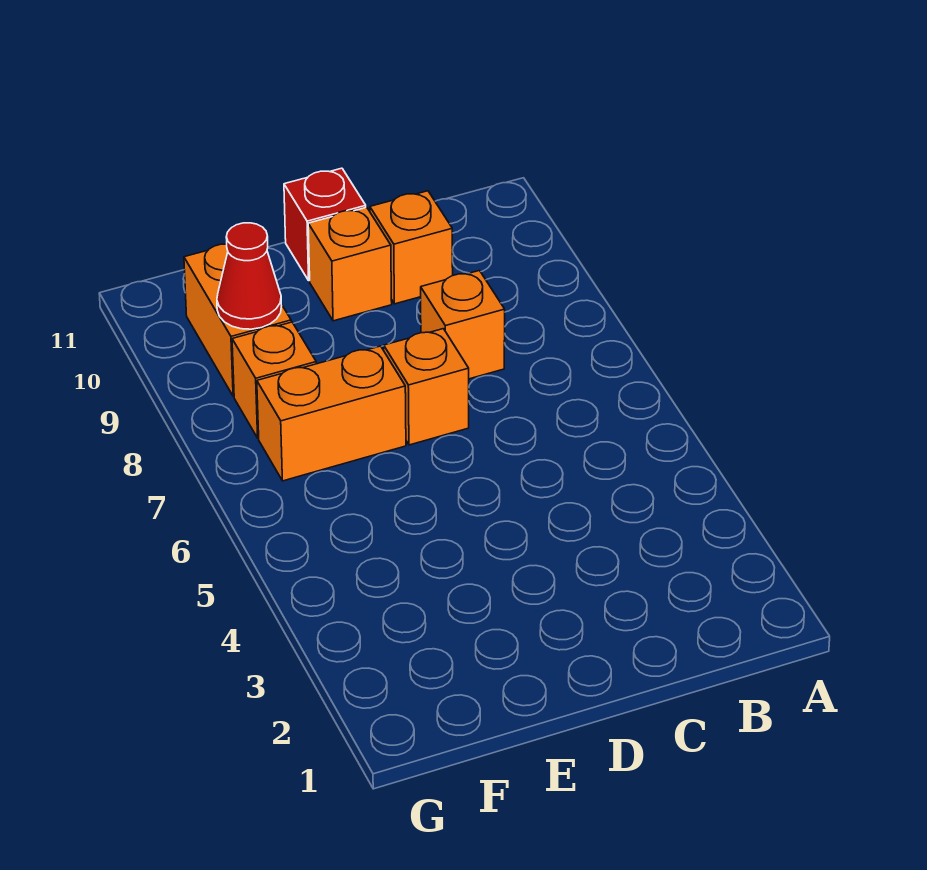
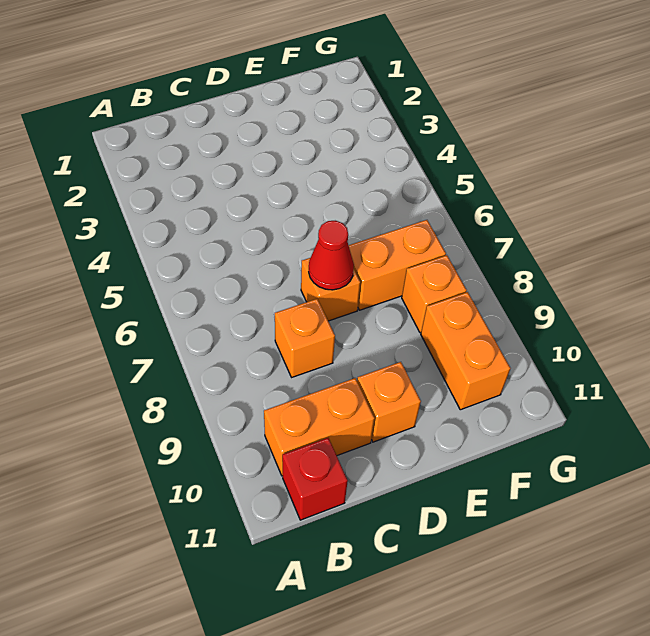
orange 1x1 brick [370,191,453,304] -> orange 1x2 brick [264,378,375,476]
red 1x1 brick [284,168,366,281] -> red 1x1 brick moved to [282,438,348,520]
red 1x1 cone [217,223,282,329] -> red 1x1 cone moved to [309,221,354,290]

